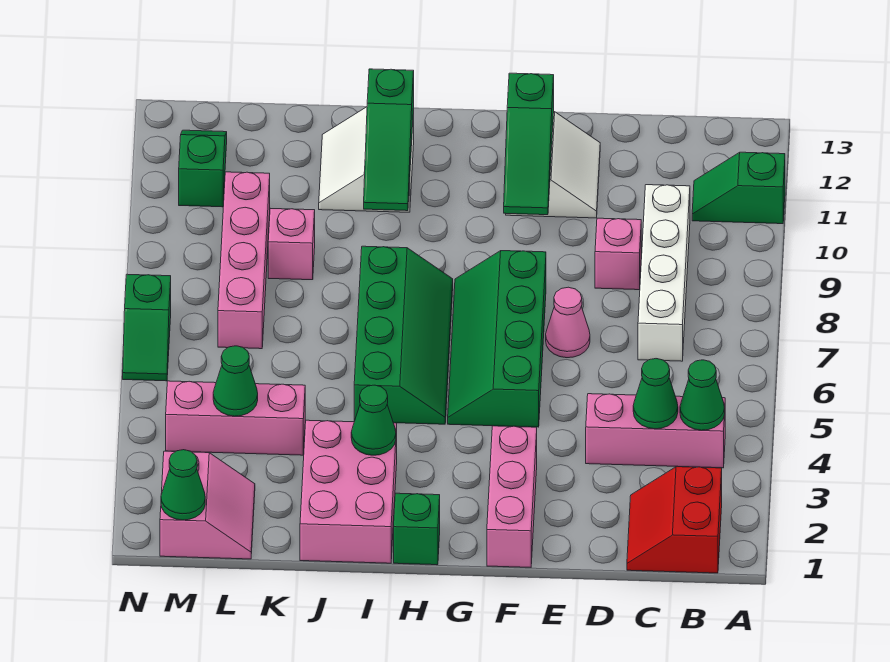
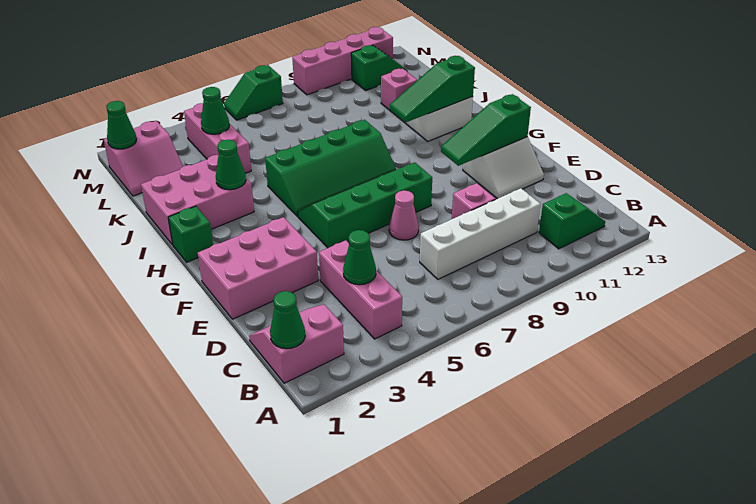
green 1x2 slope [692,152,785,224] -> green 1x2 slope turned to [539,193,605,249]
red 2x2 slope [627,467,722,573] -> pink 2x2 slope [249,304,344,383]
green 1x1 cone [680,360,725,430] -> green 1x1 cone moved to [270,291,305,349]
pink 1x3 brick [487,426,537,567] -> pink 2x3 brick [198,217,318,319]
pink 1x1 brick [268,208,315,280] -> pink 1x1 brick moved to [381,69,417,114]
pink 1x4 brick [218,172,270,349] -> pink 1x4 brick moved to [292,27,393,95]

